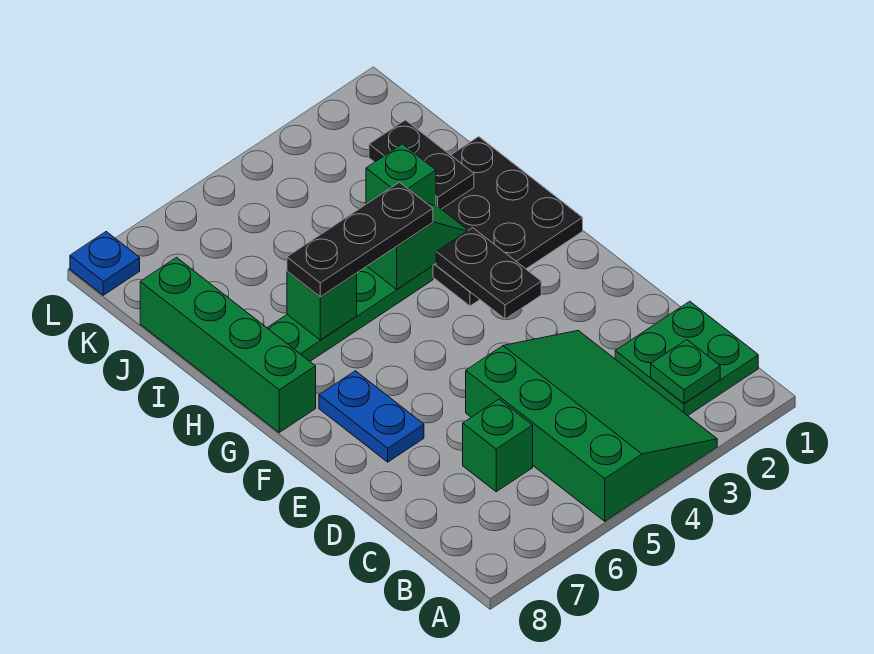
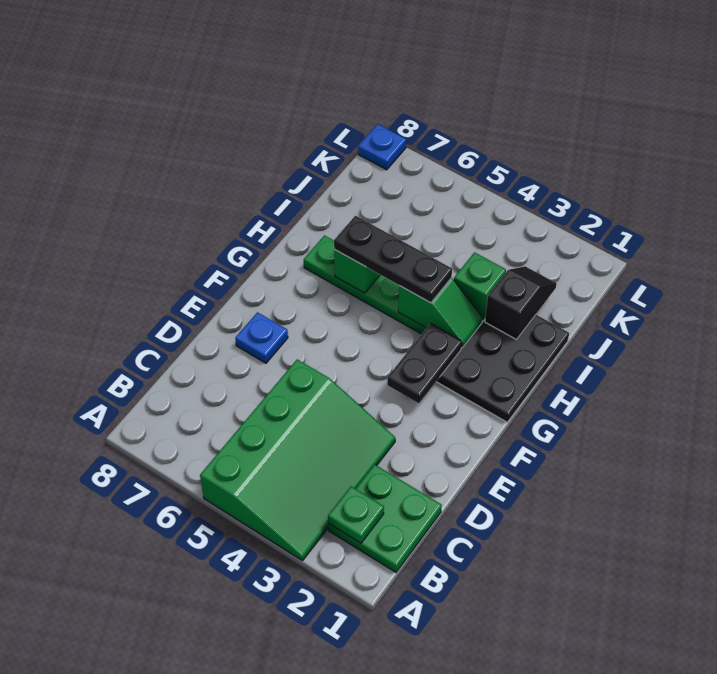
green 1x1 brick [463,399,533,492] -> none
blue 1x2 plate [319,371,424,462] -> blue 1x1 plate [235,312,288,363]
green 1x4 brick [140,258,316,432] -> none
black 1x2 plate [369,120,474,209] -> black 1x2 slope [485,266,557,340]

